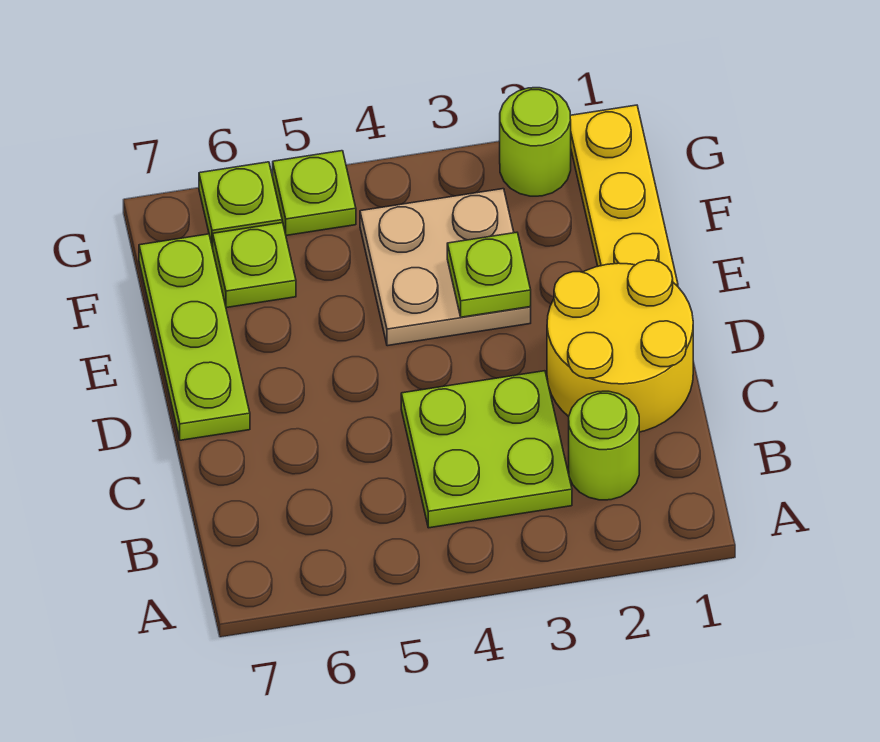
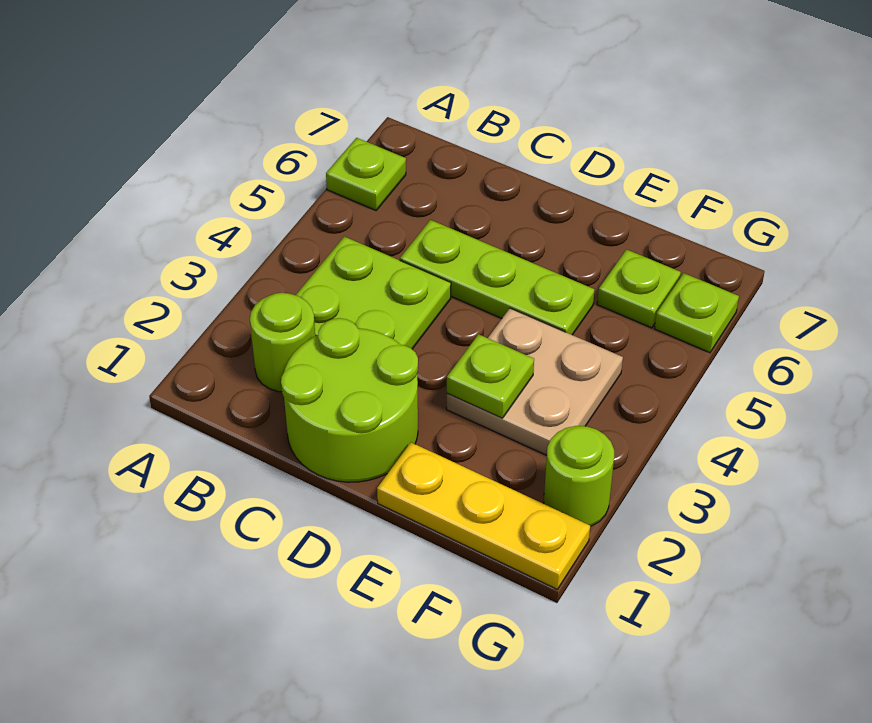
yellow 2x2 round brick [547,260,693,432] -> lime 2x2 round brick [281,318,418,482]
lime 1x3 plate [139,234,250,440] -> lime 1x3 plate moved to [400,220,594,335]
lime 1x1 plate [272,151,356,235] -> lime 1x1 plate moved to [326,138,406,210]

